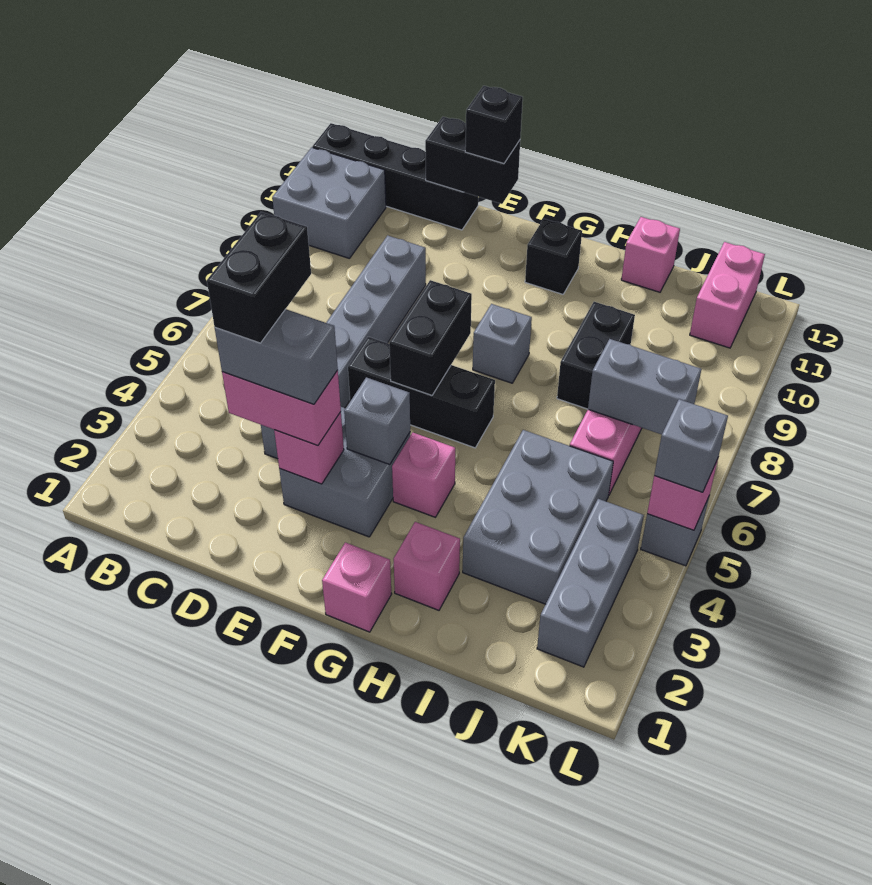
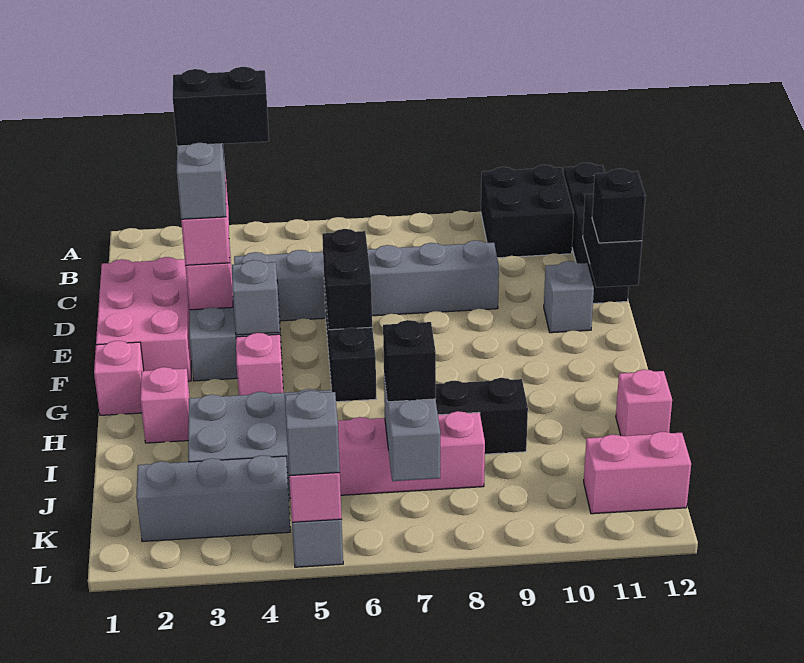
grey 2x2 brick [272,147,386,259] -> black 2x2 brick [481,165,574,258]
none -> pink 2x3 brick [96,257,191,381]
black 1x2 brick [389,280,472,396] -> black 1x2 brick turned to [322,229,372,330]
grey 1x1 brick [473,304,532,383] -> grey 1x1 brick moved to [544,261,594,333]
black 1x1 brick [525,219,582,294] -> black 1x1 brick moved to [383,320,436,402]

